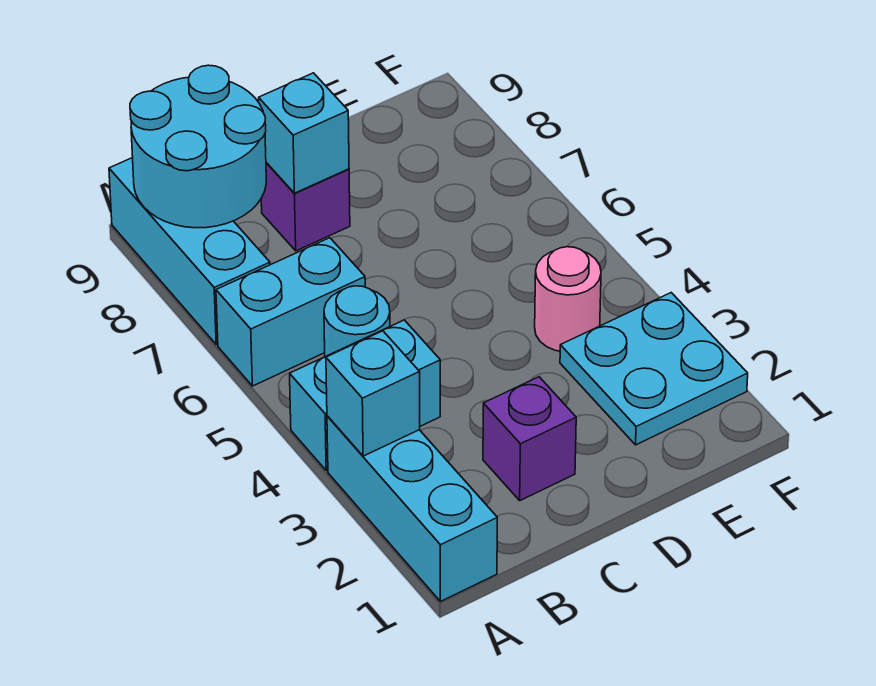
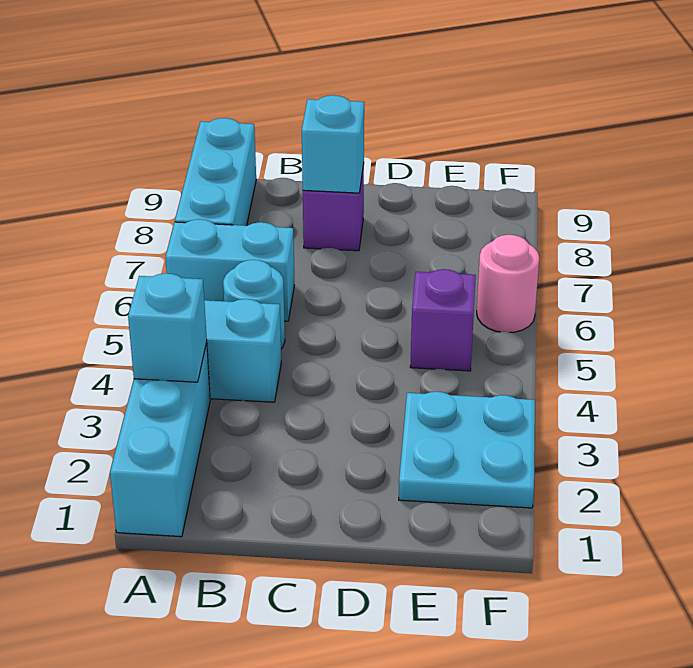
cyan 2x2 round brick [130,65,266,228] -> none
purple 1x1 brick [483,377,576,500] -> purple 1x1 brick moved to [410,269,476,371]
pink 1x1 round brick [535,247,601,351] -> pink 1x1 round brick moved to [477,235,539,332]

